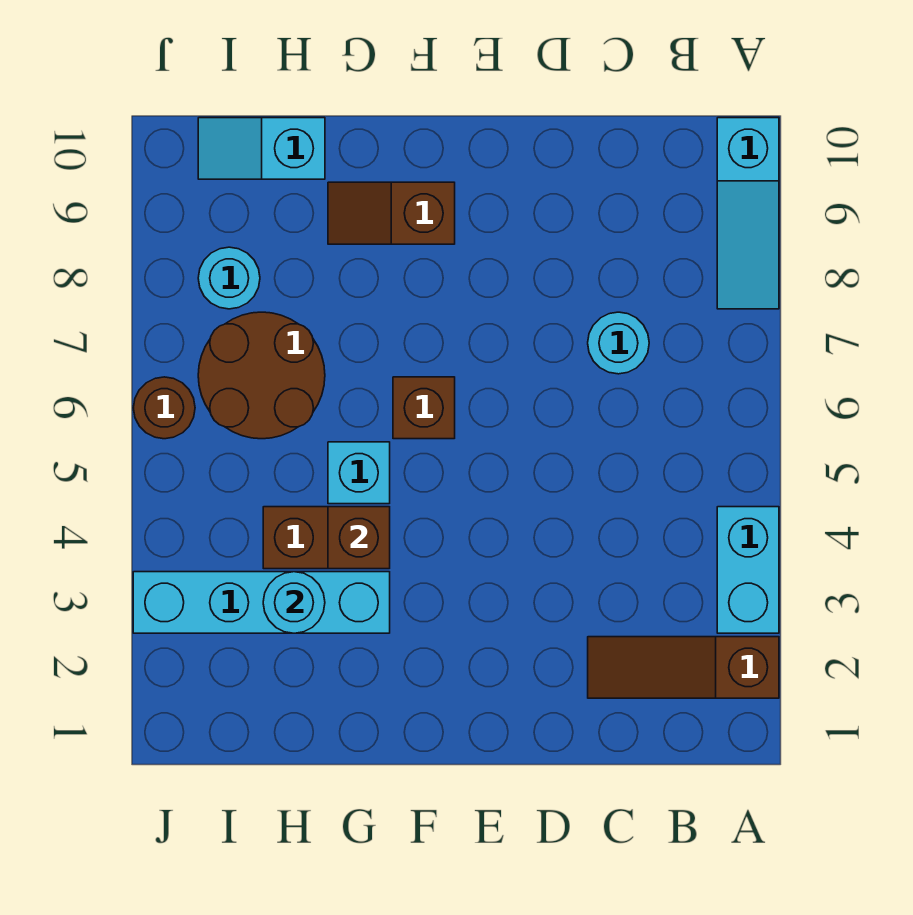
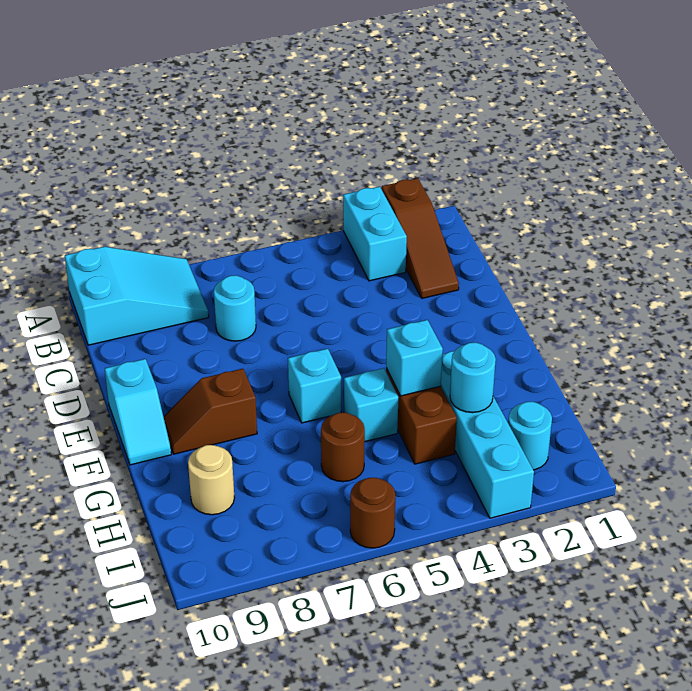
cyan 1x2 brick [717,507,779,633] -> cyan 1x2 brick turned to [343,187,407,281]
cyan 1x3 slope [717,118,779,309] -> cyan 2x3 slope [65,247,209,345]
brown 1x1 brick [393,377,455,439] -> cyan 1x1 brick [288,349,341,423]
brown 1x2 slope [328,182,455,244] -> brown 1x2 slope turned to [164,369,257,454]
brown 1x1 brick [328,507,390,569] -> cyan 1x1 brick [386,320,443,396]
brown 2x2 round brick [198,312,325,439] -> brown 1x1 round brick [321,412,365,482]
none -> tan 1x1 round brick [188,445,234,515]
cyan 1x2 slope [198,118,325,179] -> cyan 1x2 slope moved to [105,359,171,465]
cyan 1x1 round brick [198,247,260,309] -> cyan 1x1 round brick moved to [508,402,552,470]

